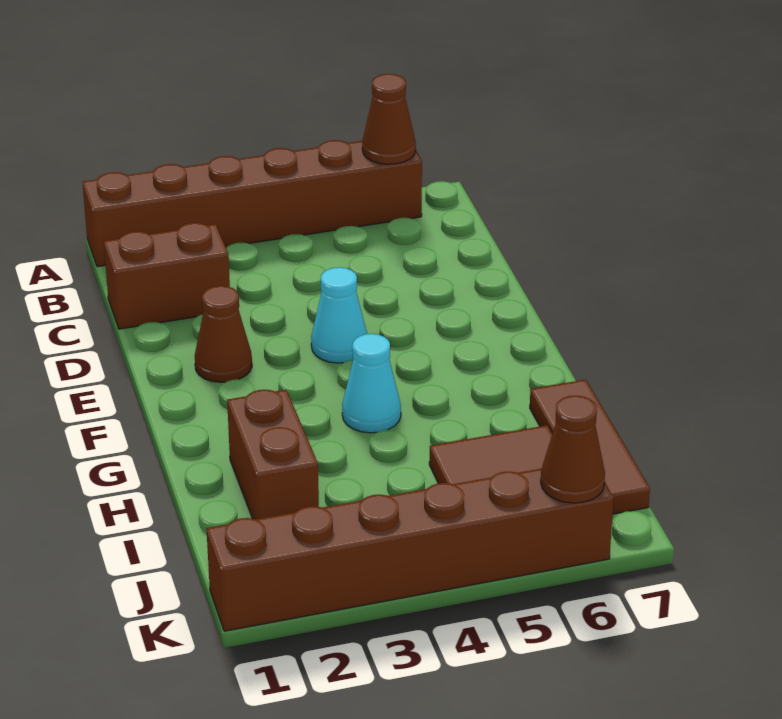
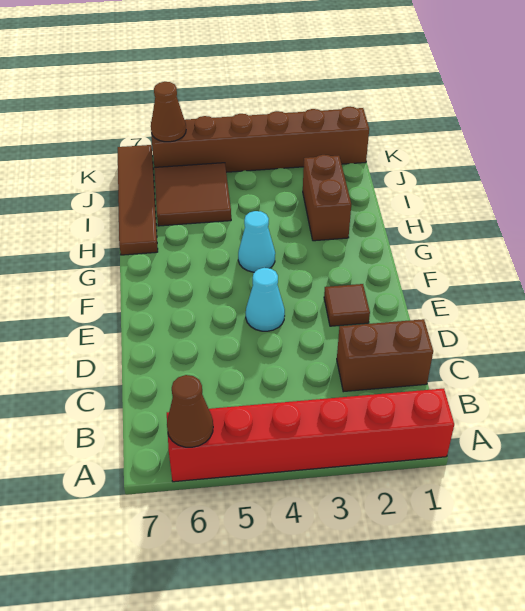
brown 1x6 brick [83,140,422,267] -> red 1x6 brick [167,389,454,482]
brown 1x1 cone [195,286,252,382] -> brown 1x1 tile [324,284,370,326]
brown 1x3 tile [530,380,650,514] -> brown 1x4 tile [118,145,158,255]

